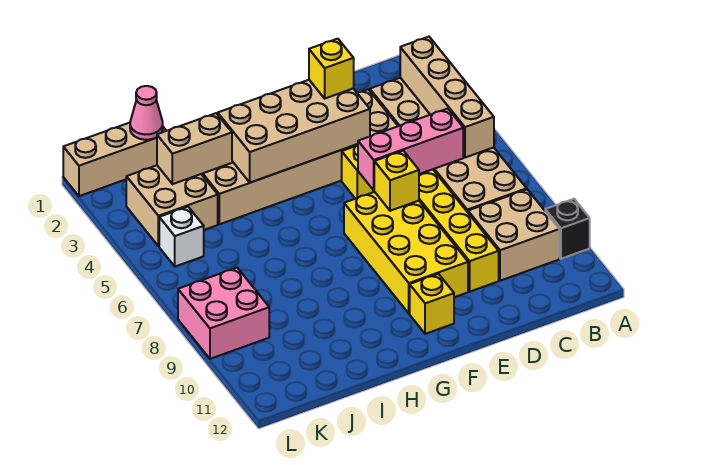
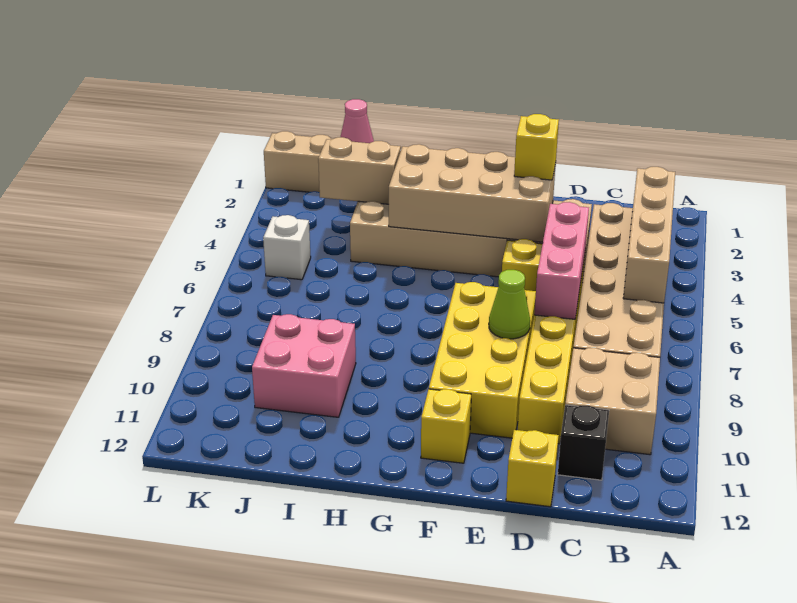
black 1x1 brick [545,199,590,259] -> black 1x1 brick moved to [558,405,609,480]
pink 1x3 brick [358,109,463,190] -> pink 1x3 brick turned to [534,202,589,319]
yellow 1x1 brick [374,151,419,211] -> yellow 1x1 brick moved to [506,430,559,507]
none -> lime 1x1 cone [489,270,530,339]
tan 2x2 brick [126,165,218,246] -> none
pink 2x2 brick [178,268,269,359] -> pink 2x2 brick moved to [252,314,356,417]

